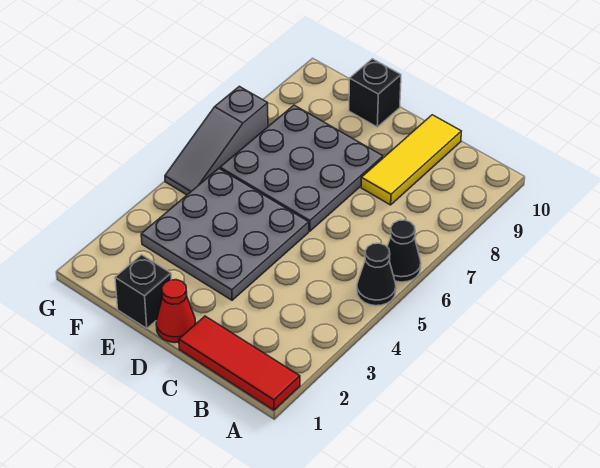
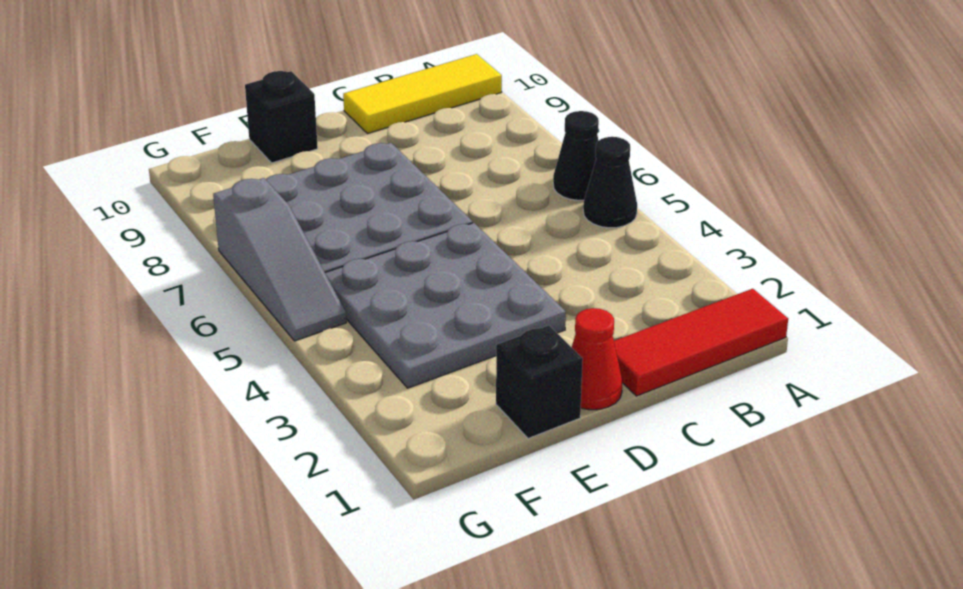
yellow 1x3 tile [361,115,461,205] -> yellow 1x3 tile turned to [343,54,502,134]

